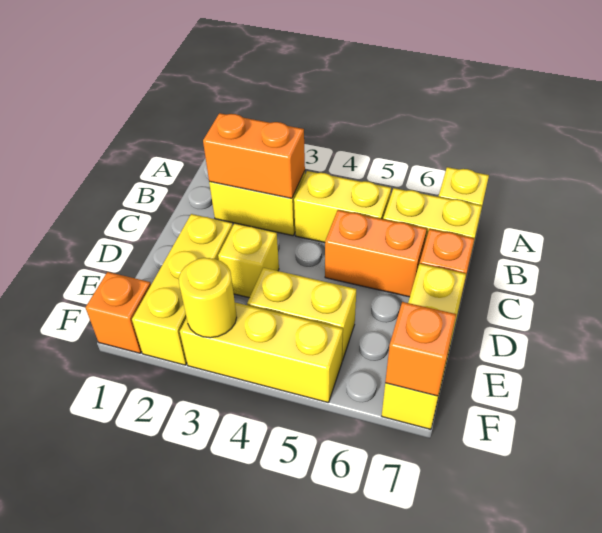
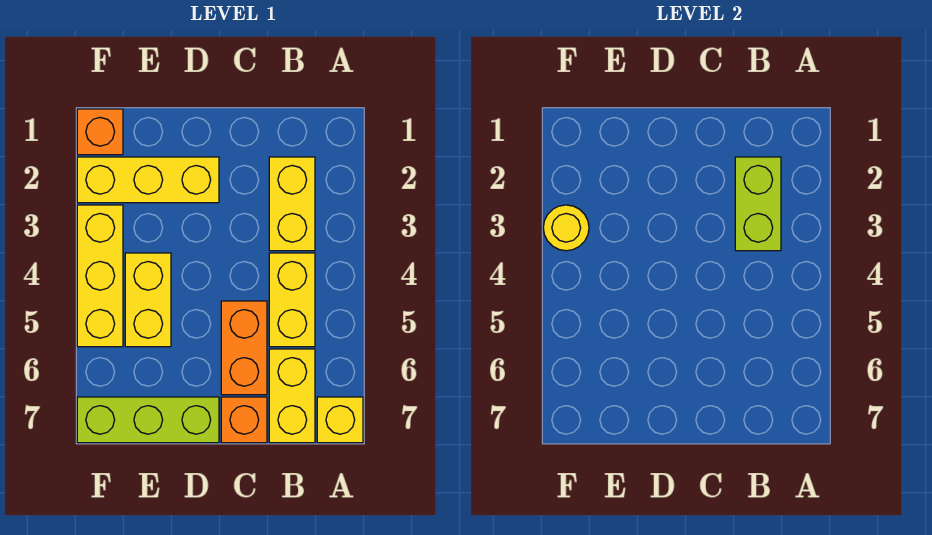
orange 1x2 brick [203,113,305,198] -> lime 1x2 brick [735,157,781,251]
yellow 1x1 brick [218,223,279,298] -> none
yellow 1x3 brick [382,264,466,429] -> lime 1x3 brick [77,397,219,443]
orange 1x1 brick [385,302,456,396] -> none

